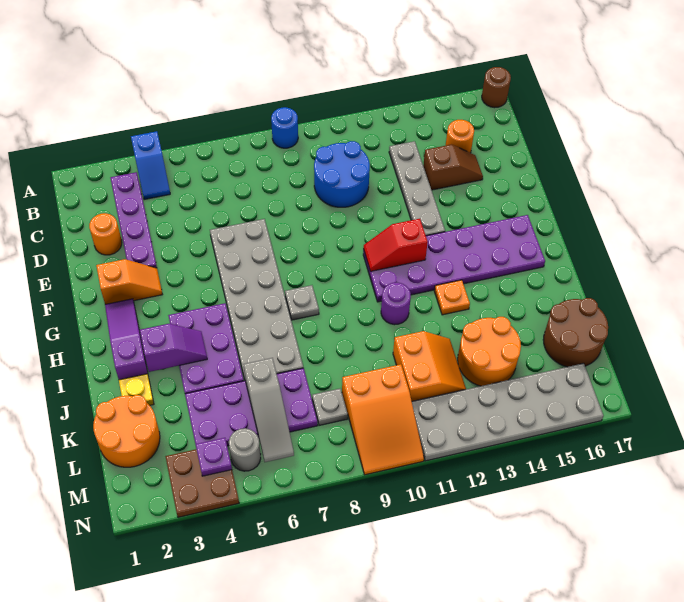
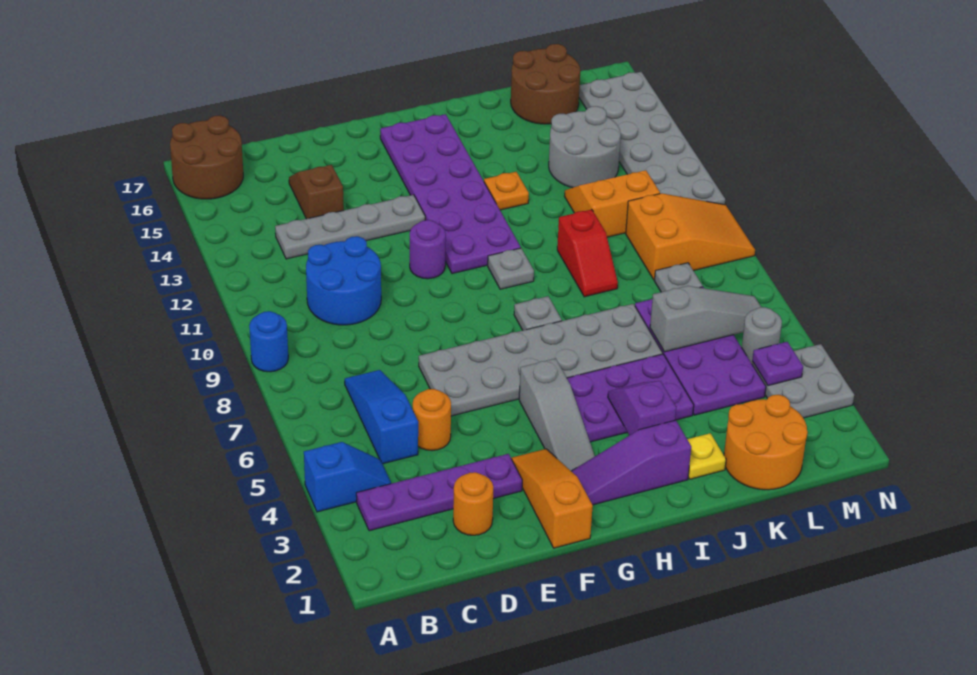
brown 1x1 round brick [482,67,511,108] -> brown 2x2 round brick [170,115,243,199]
none -> blue 1x3 slope [345,370,418,464]
orange 1x1 round brick [446,120,474,153] -> orange 1x1 round brick moved to [413,389,451,451]
orange 1x2 slope [96,259,162,304] -> orange 1x3 slope [511,449,593,548]
none -> grey 1x3 slope [519,358,595,471]
red 1x2 slope [363,219,428,272] -> red 1x2 slope moved to [557,210,618,297]
none -> grey 1x1 plate [488,248,534,289]
purple 1x1 round brick [381,282,411,325] -> purple 1x1 round brick moved to [410,220,446,279]
orange 2x2 round brick [458,317,521,386] -> grey 2x2 round brick [549,106,621,188]
brown 2x2 plate [165,449,239,517] -> grey 2x2 plate [752,344,854,418]

